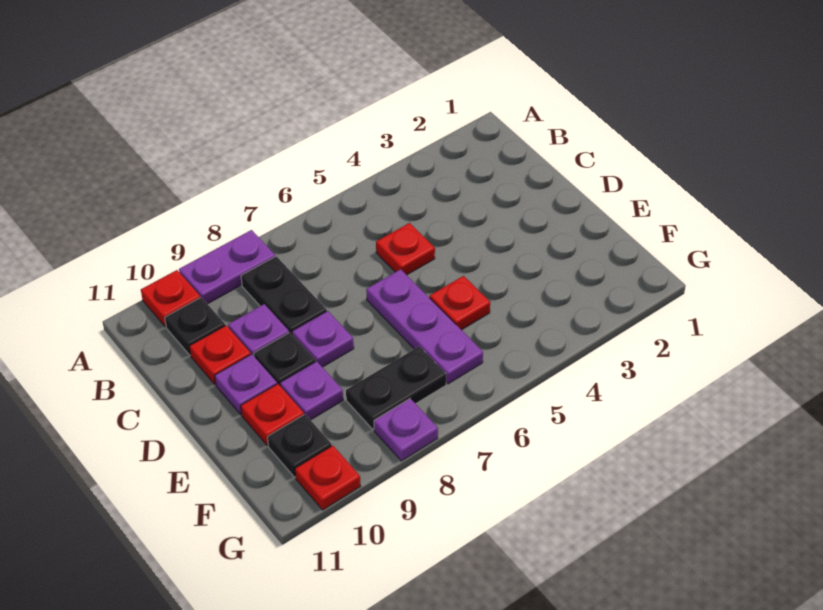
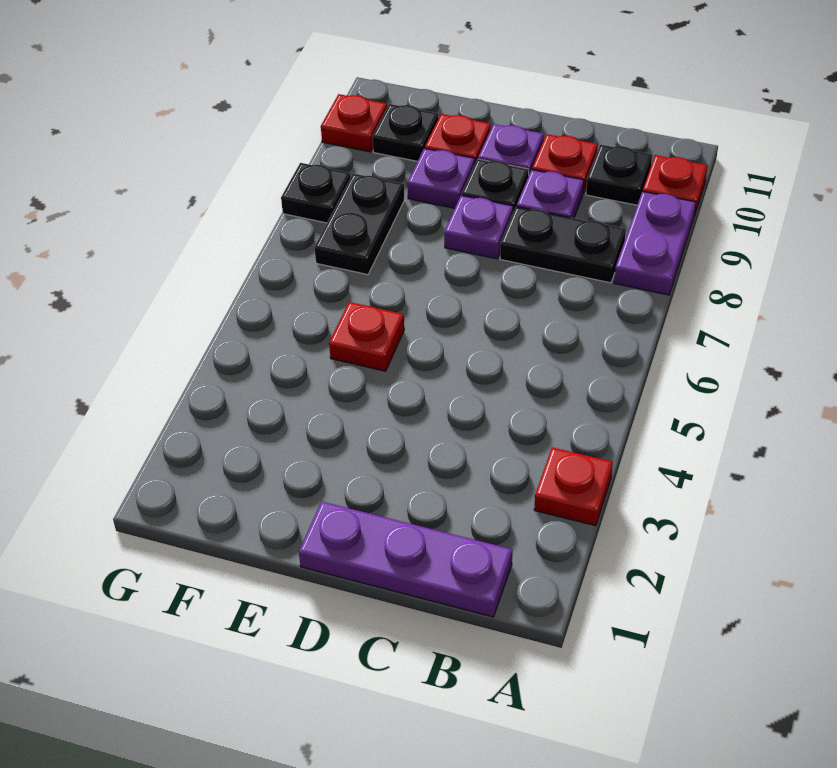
red 1x1 plate [376,223,435,275] -> red 1x1 plate moved to [534,447,613,526]
purple 1x3 plate [366,269,483,384] -> purple 1x3 plate moved to [299,502,512,617]
purple 1x1 plate [374,399,438,461] -> black 1x1 plate [281,163,351,223]

